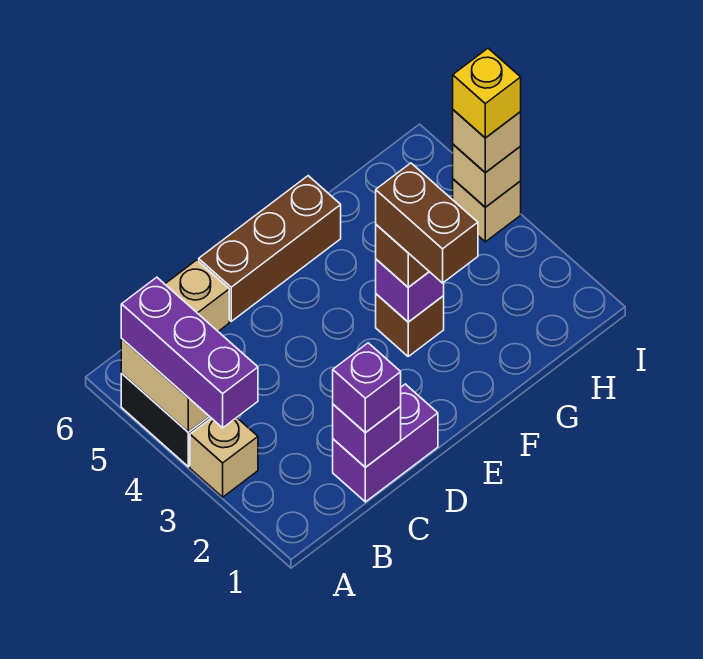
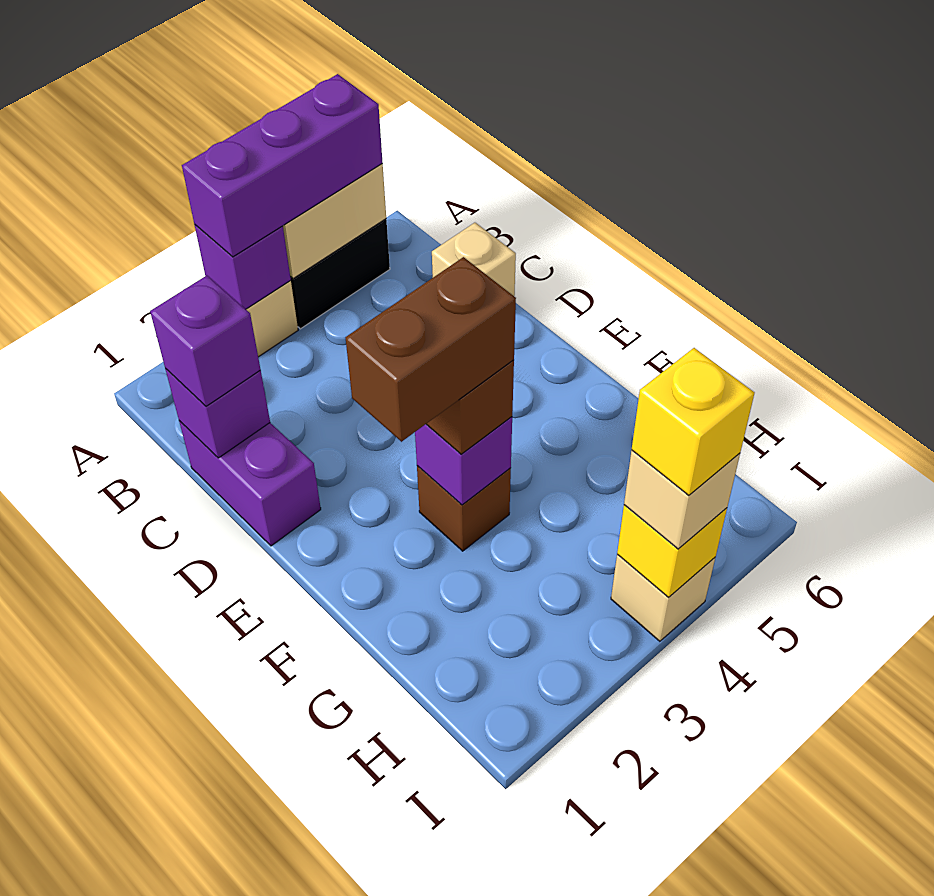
none -> purple 1x1 brick [195,225,291,309]
brown 1x3 brick [199,176,341,321] -> none
tan 1x1 brick [453,144,521,207] -> yellow 1x1 brick [617,505,727,597]

